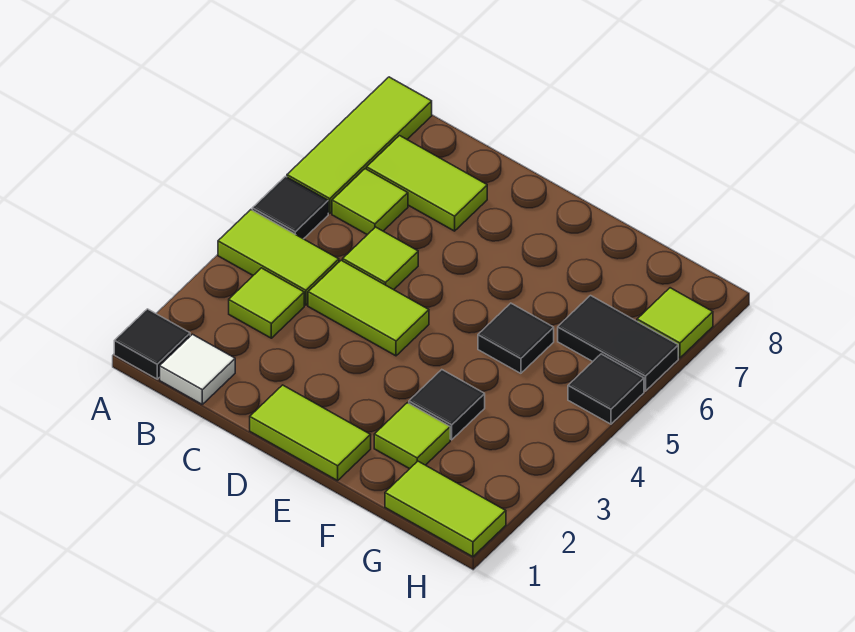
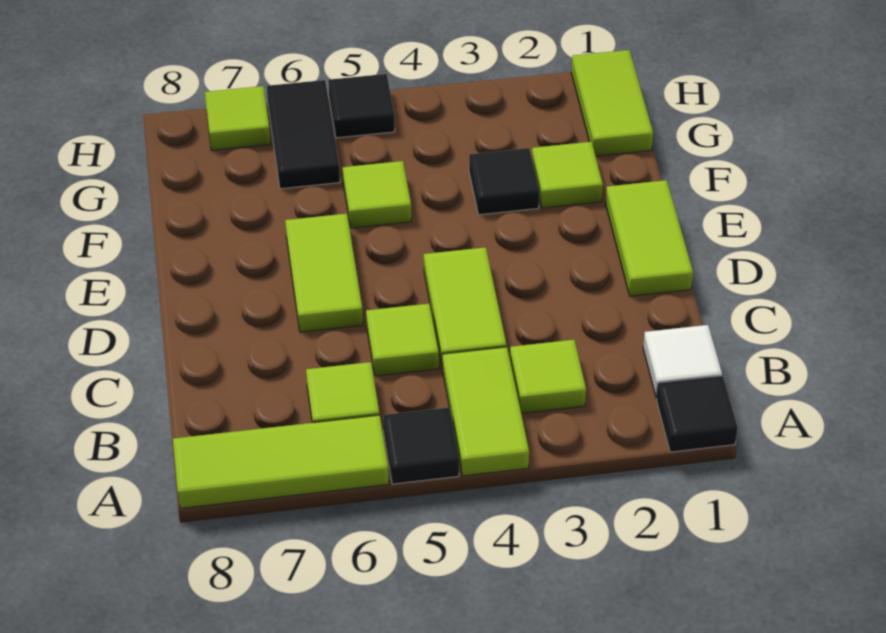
lime 1x2 tile [367,136,487,231] -> lime 1x2 tile moved to [285,214,363,332]
black 1x1 tile [478,303,554,373] -> lime 1x1 tile [343,161,411,228]

